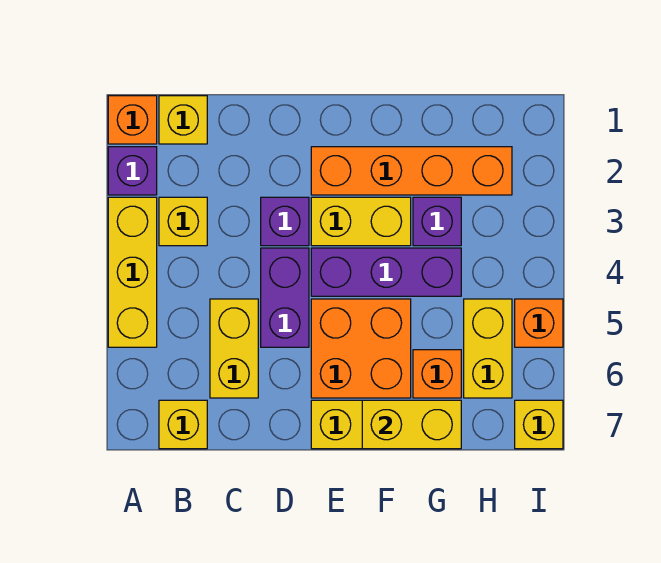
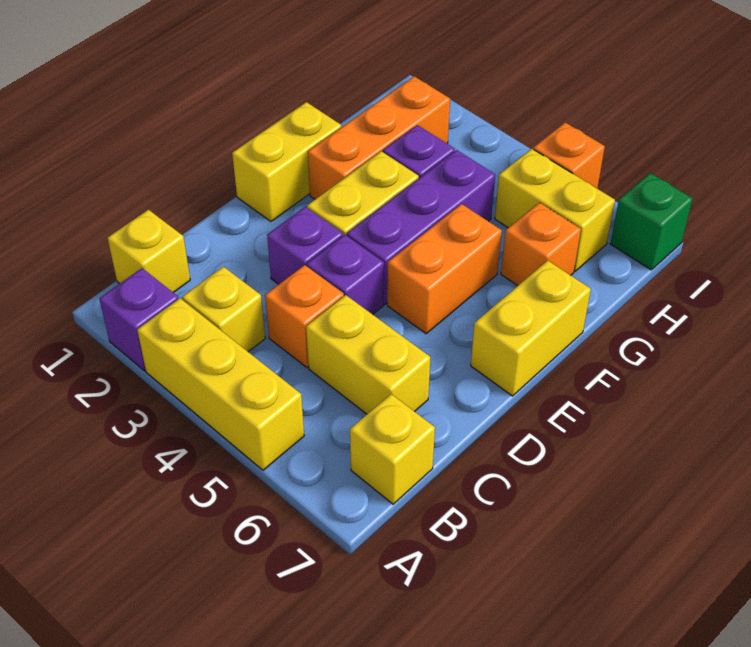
orange 1x1 brick [108,96,157,144] -> orange 1x1 brick moved to [265,265,344,367]
purple 1x2 brick [261,248,309,347] -> purple 1x1 brick [307,235,384,314]
orange 1x4 brick [311,147,512,195] -> orange 1x3 brick [308,76,450,199]
orange 2x2 brick [311,299,411,398] -> orange 1x2 brick [387,204,502,334]
yellow 1x2 brick [362,400,461,449] -> yellow 1x2 brick moved to [232,102,341,221]
yellow 1x1 brick [515,400,563,449] -> green 1x1 brick [610,173,693,270]

